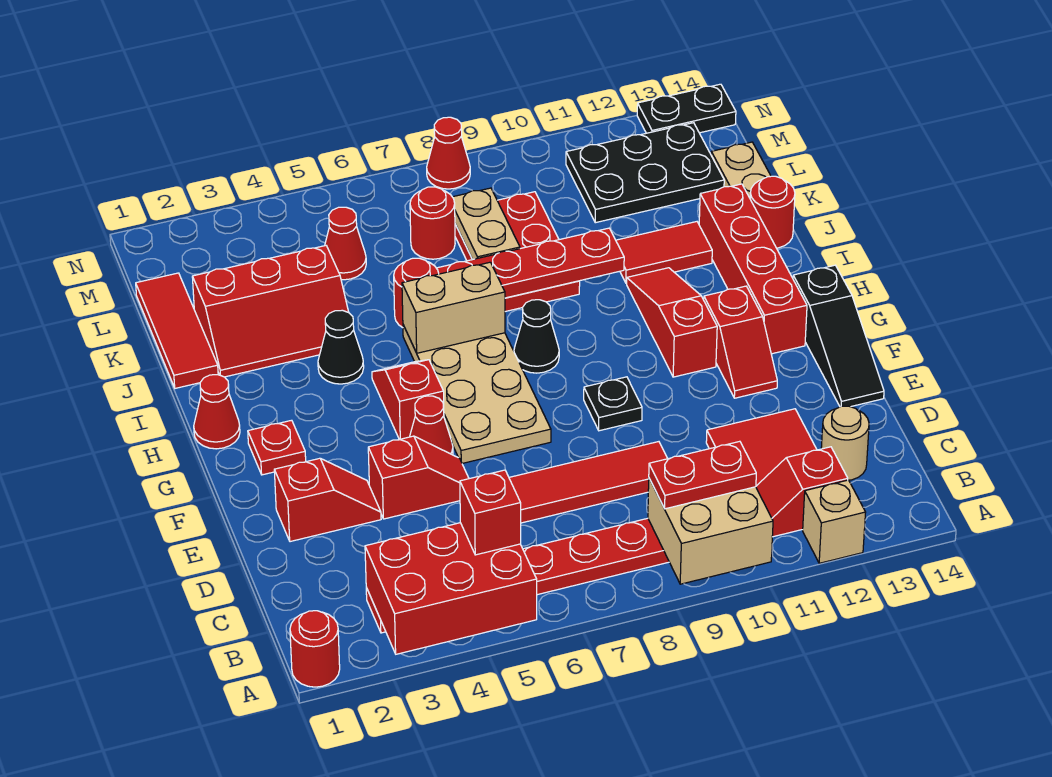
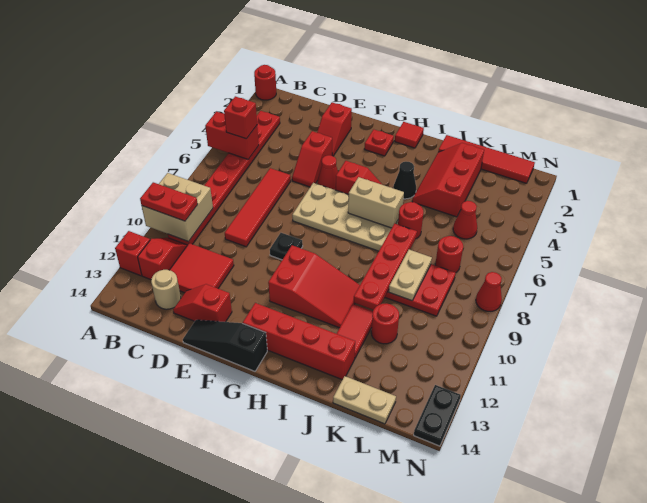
red 2x3 brick [365,523,537,654] -> red 1x2 brick [205,112,259,159]
tan 1x1 brick [803,480,866,563] -> red 1x1 brick [115,231,150,276]
red 1x2 plate [649,441,756,509] -> red 1x2 plate turned to [140,182,198,221]
red 1x2 slope [704,286,777,398] -> red 1x2 slope moved to [173,284,232,322]
red 1x3 slope [627,268,717,377] -> red 2x3 slope [268,245,360,328]
red 1x1 cone [194,375,240,449] -> red 1x1 tile [395,122,424,148]
black 1x1 cone [514,300,559,373] -> none
tan 1x2 brick [402,262,505,353] -> tan 1x2 brick turned to [348,177,404,228]
red 1x3 tile [136,273,218,388] -> red 1x4 tile [438,135,535,183]
red 1x1 round brick [750,176,795,248] -> red 1x1 round brick moved to [371,304,399,344]
tan 1x2 plate [453,188,520,260] -> tan 1x2 plate turned to [389,250,432,301]
black 2x3 plate [566,123,724,223] -> none

